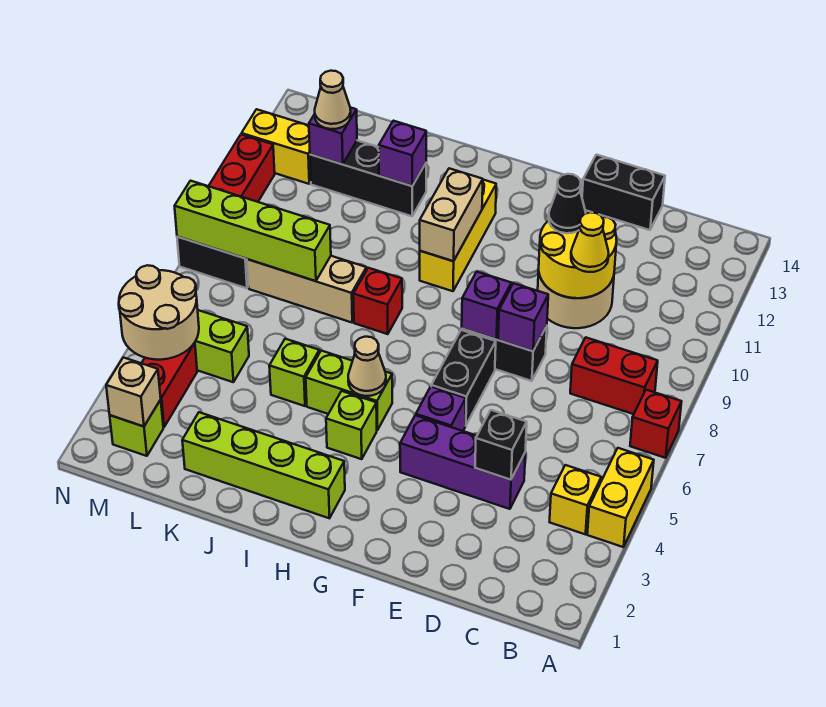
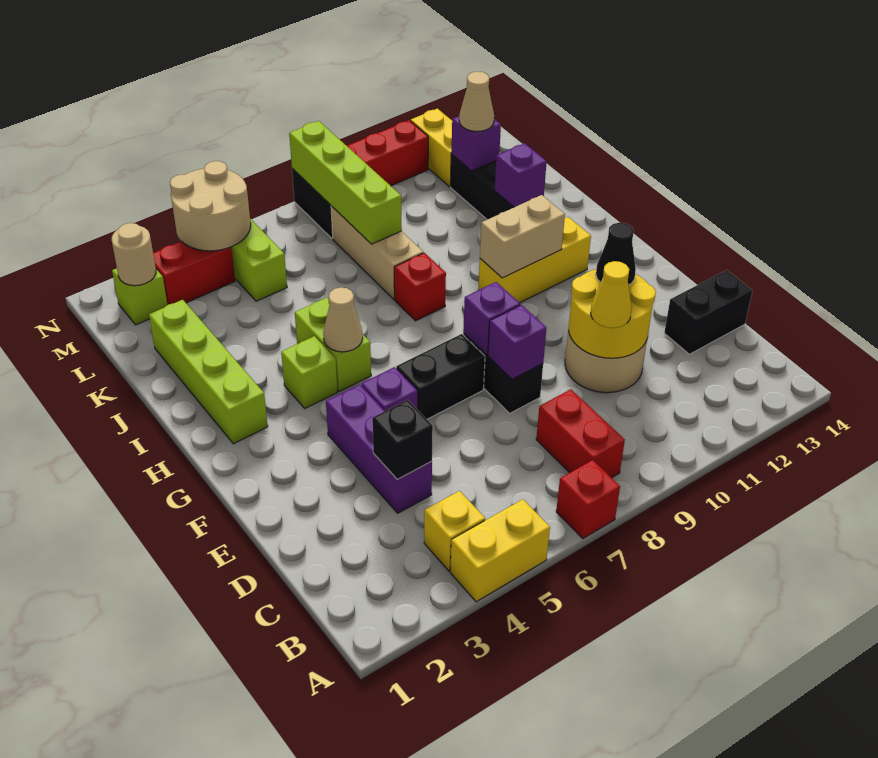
black 1x2 brick [582,155,665,230] -> black 1x2 brick turned to [664,270,752,354]
lime 1x1 brick [269,339,319,406] -> none
tan 1x1 brick [106,357,161,427] -> tan 1x1 round brick [112,223,156,286]

